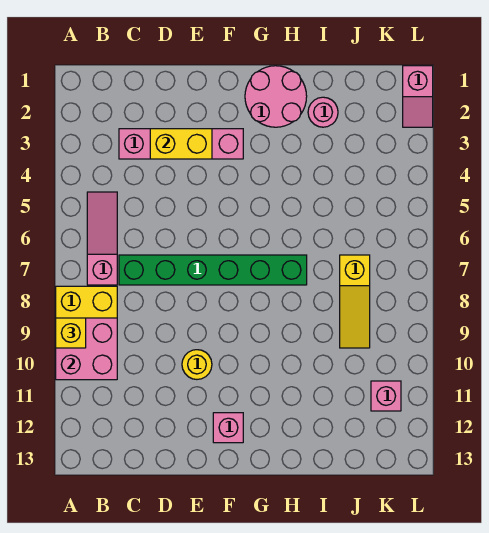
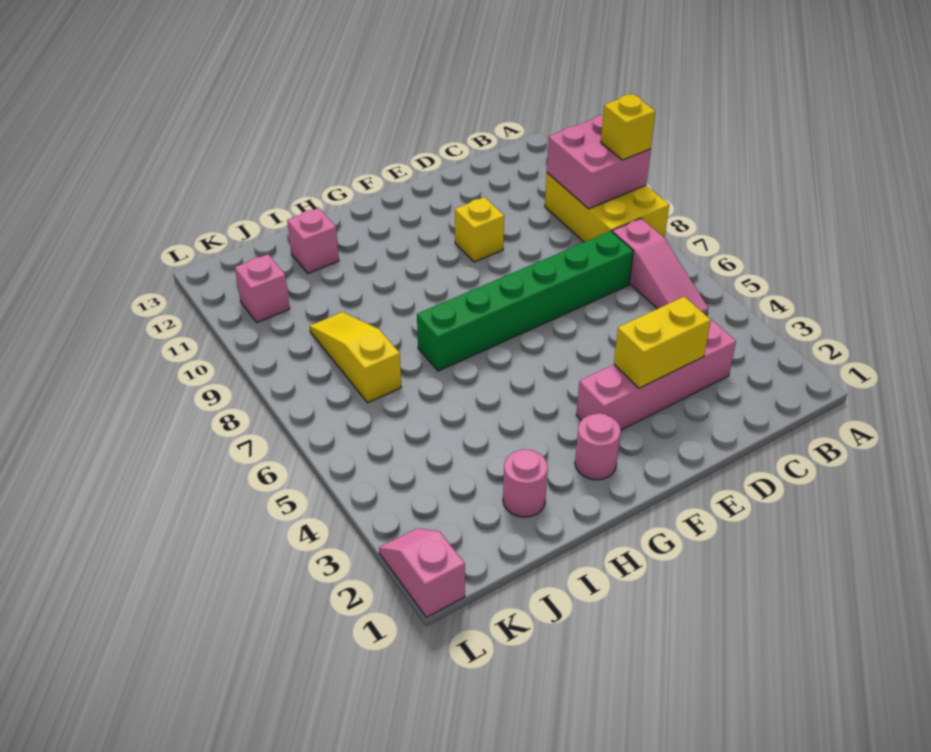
yellow 1x1 round brick [182,350,212,379] -> yellow 1x1 brick [455,197,504,262]
pink 1x1 brick [213,413,243,443] -> pink 1x1 brick moved to [287,208,339,273]
pink 2x2 round brick [245,66,307,127] -> pink 1x1 round brick [575,413,621,480]

